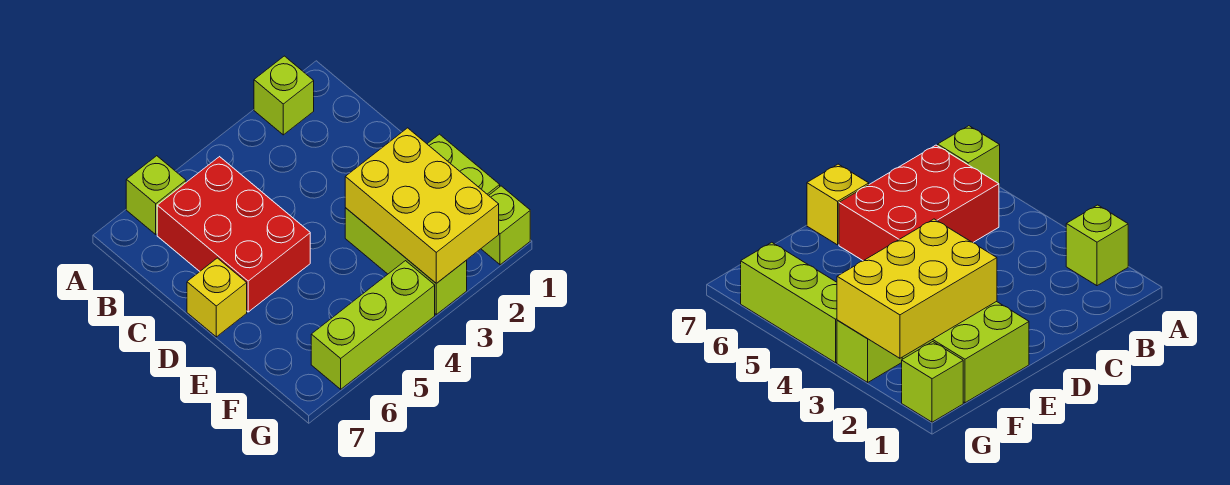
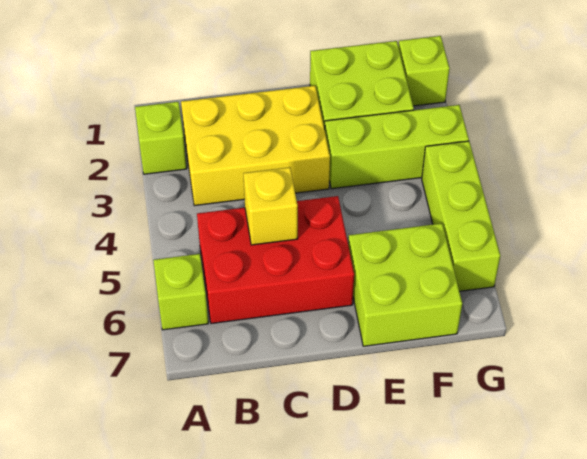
yellow 1x1 brick [187,258,247,337] -> yellow 1x1 brick moved to [243,167,298,245]
yellow 2x3 brick [345,128,499,283] -> yellow 2x3 brick moved to [181,86,330,206]
none -> lime 2x2 brick [348,223,462,346]

